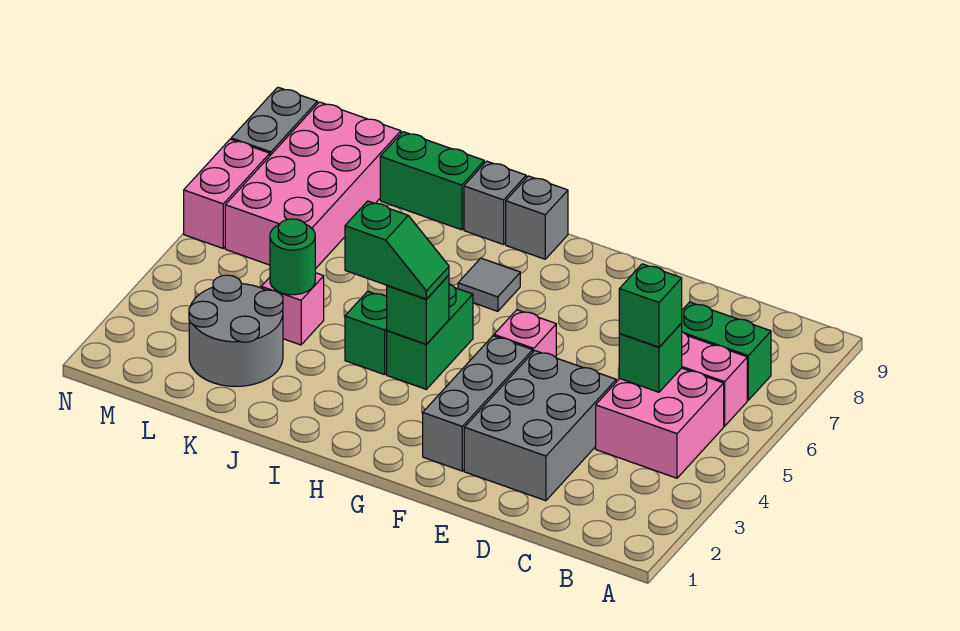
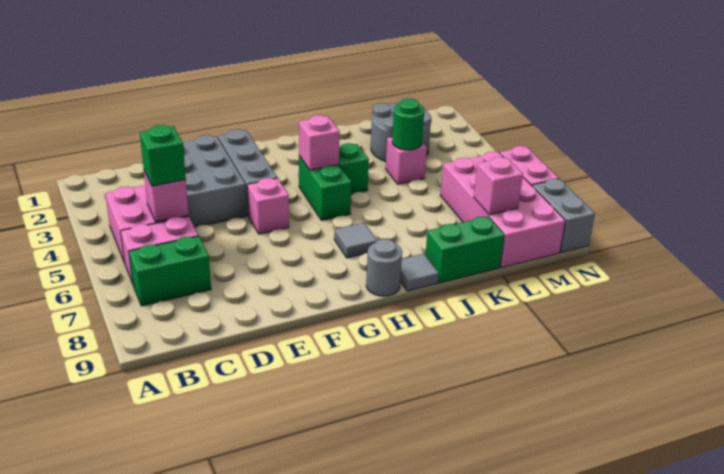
green 1x1 brick [619,323,682,392] -> pink 1x1 brick [144,171,189,222]
green 1x1 brick [387,275,449,344] -> pink 1x1 brick [299,115,340,170]
green 1x2 slope [345,201,449,299] -> none
grey 1x1 brick [506,176,568,259] -> grey 1x1 round brick [366,239,402,296]
grey 1x1 brick [464,161,526,245] -> grey 1x1 tile [400,254,439,291]
none -> pink 1x1 brick [474,157,523,215]

